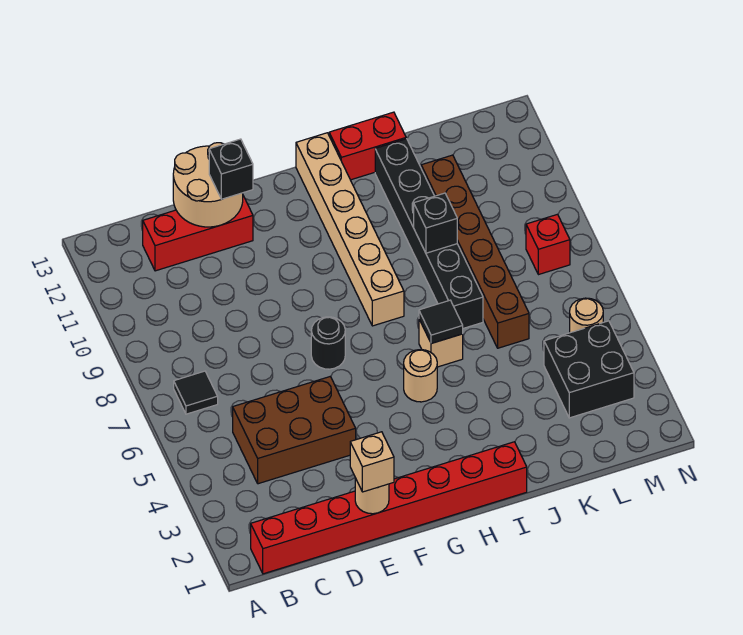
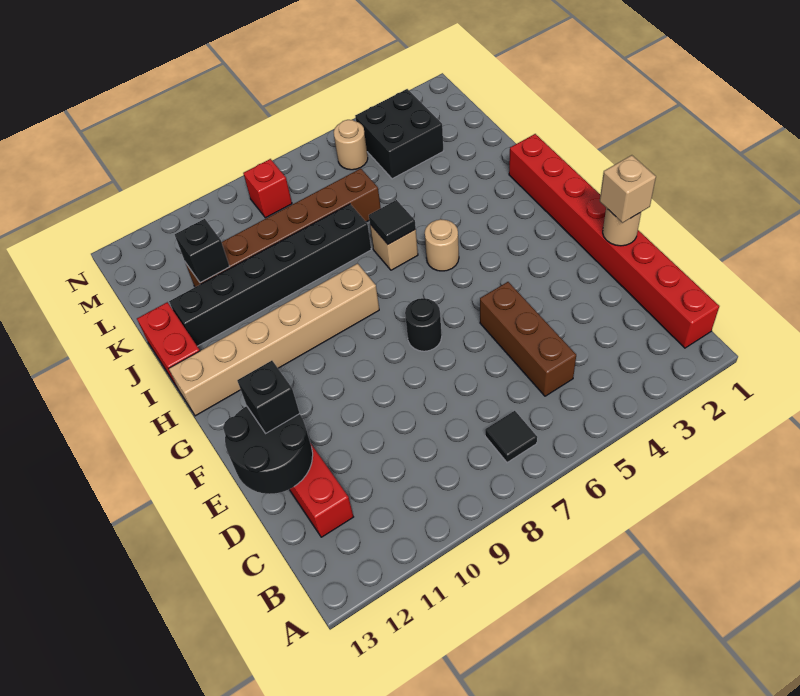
brown 2x3 brick [233,376,356,484] -> brown 1x3 brick [480,282,576,396]
tan 2x2 round brick [173,143,243,227] -> black 2x2 round brick [223,406,313,494]
black 1x1 brick [414,193,457,253] -> black 1x1 brick moved to [175,219,230,283]

